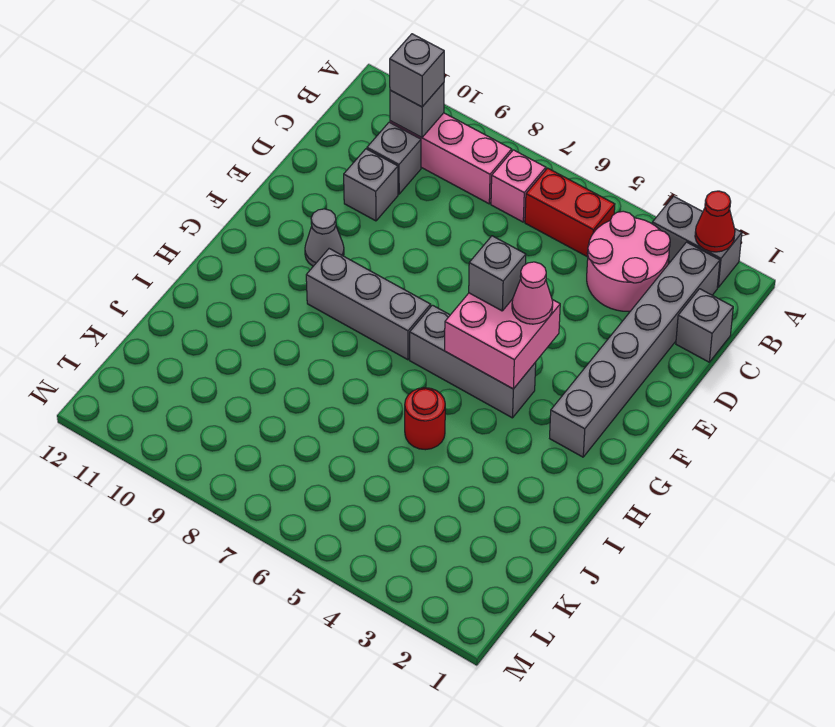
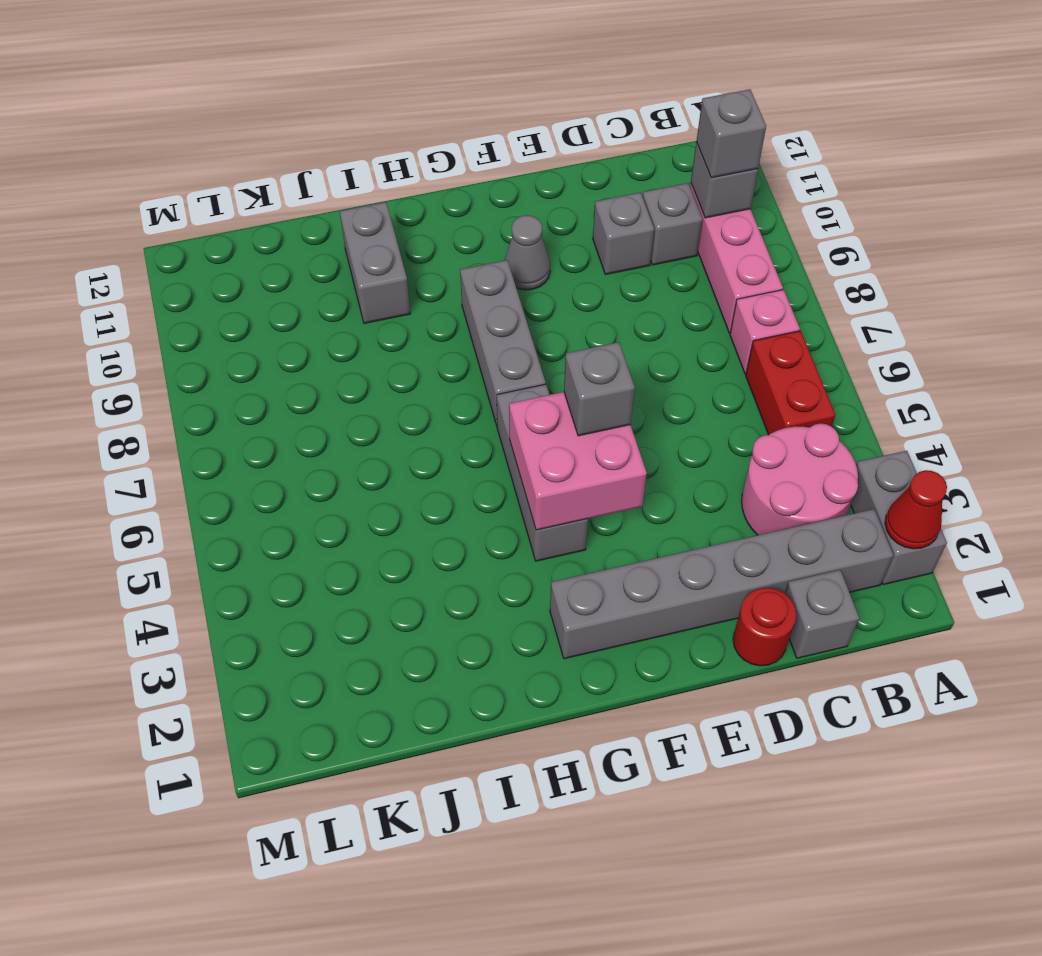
pink 1x1 cone [512,262,553,324] -> none
red 1x1 round brick [405,388,445,450] -> red 1x1 round brick moved to [733,588,796,666]
none -> grey 1x2 brick [340,202,410,323]

